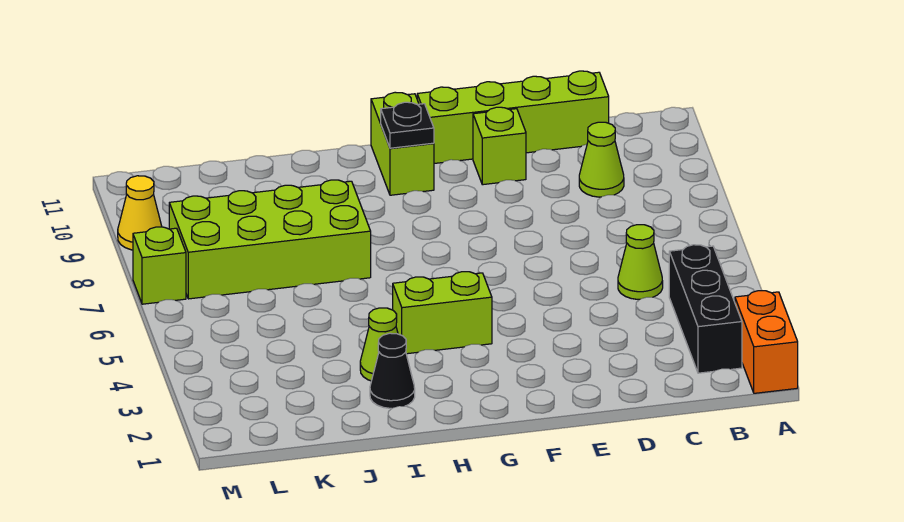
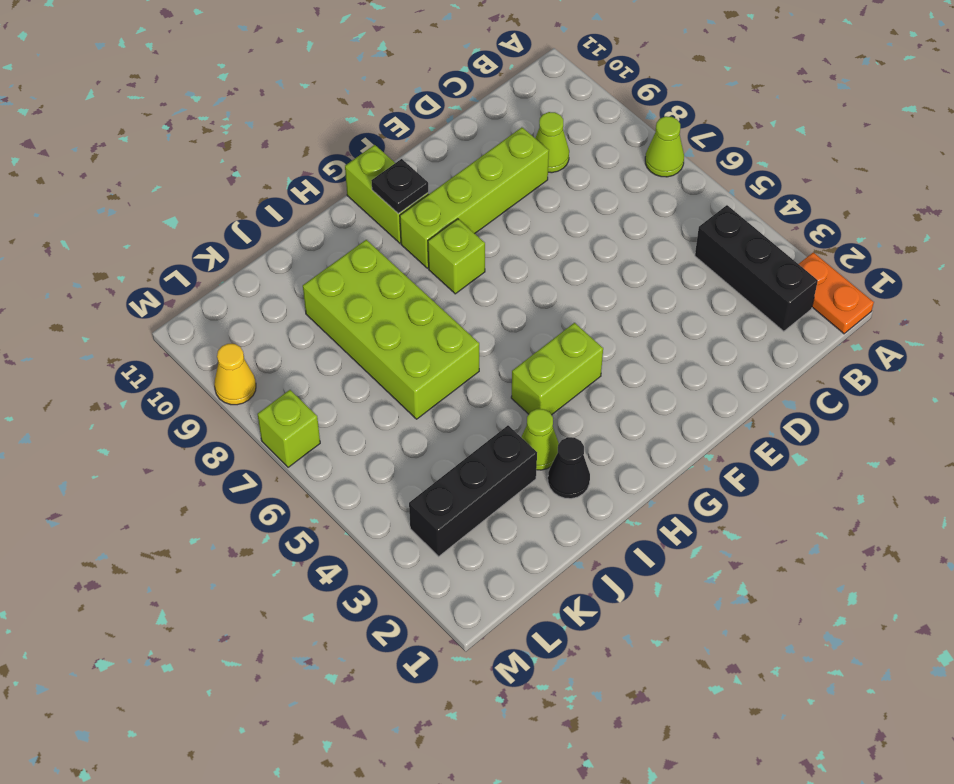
orange 1x2 brick [735,291,798,393] -> orange 1x2 plate [799,252,874,334]
lime 1x1 cone [618,225,663,299] -> lime 1x1 cone moved to [645,116,684,177]
lime 1x4 brick [417,71,609,164] -> lime 1x4 brick moved to [400,127,549,268]
lime 1x1 brick [473,107,526,185] -> lime 1x1 brick moved to [428,219,485,294]
lime 2x4 brick [169,180,371,299] -> lime 2x4 brick turned to [303,240,479,419]
none -> black 1x3 brick [409,426,537,556]

